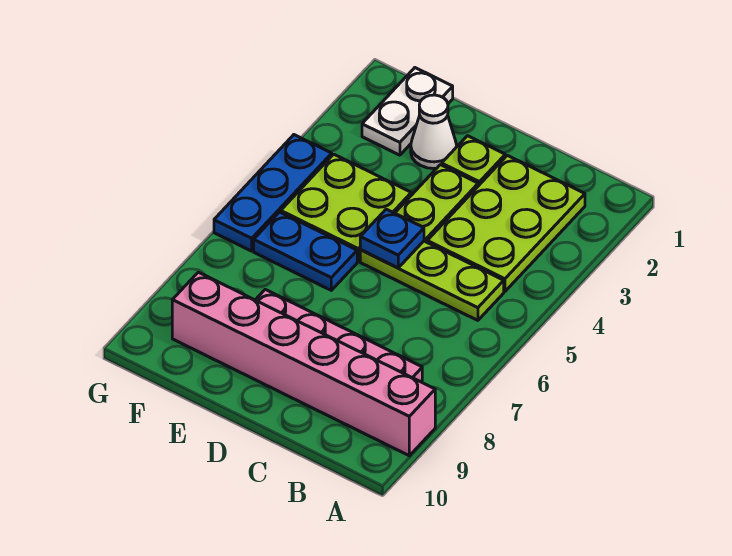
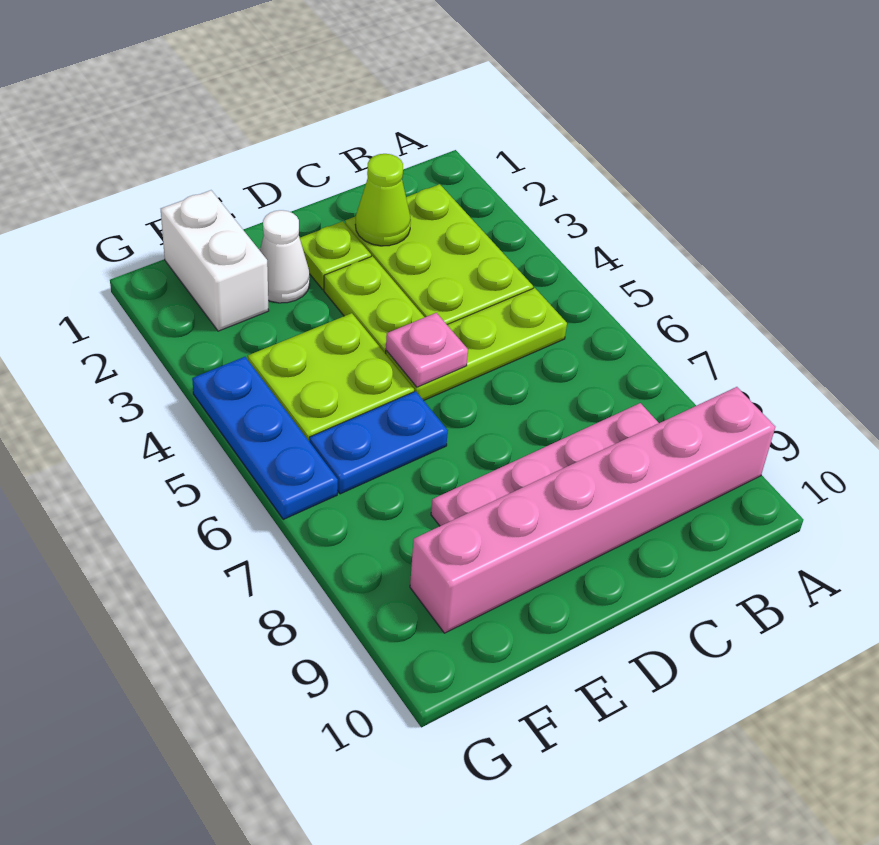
none -> lime 1x1 cone [355,154,411,246]
blue 1x1 plate [360,209,424,268] -> pink 1x1 plate [386,313,468,387]
white 1x2 plate [362,68,453,155] -> white 1x2 brick [161,190,269,331]

